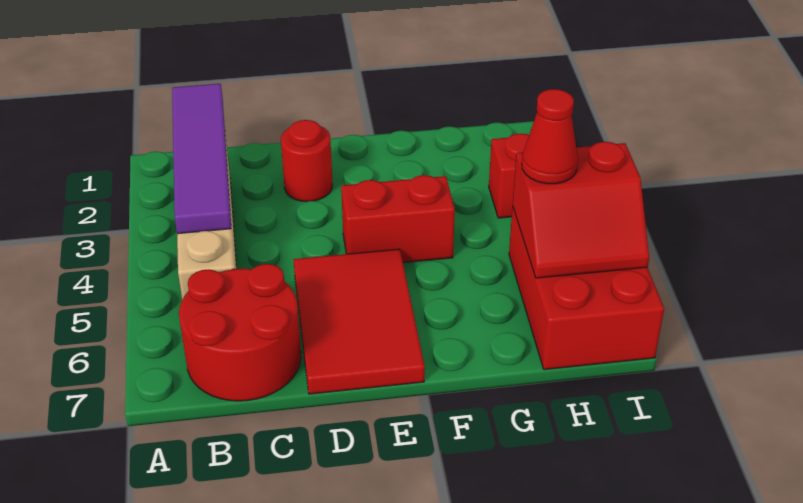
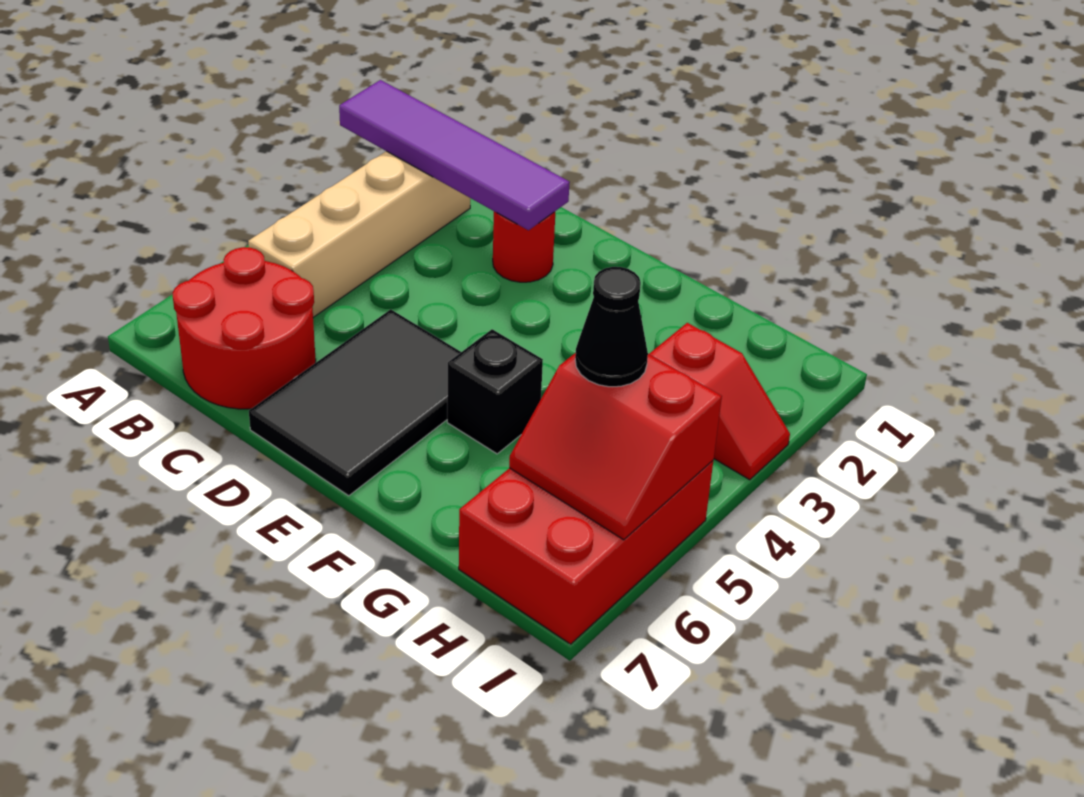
purple 1x4 tile [172,84,231,234] -> purple 1x4 tile turned to [339,80,570,230]
red 2x3 tile [294,249,425,394] -> black 2x3 tile [249,309,461,496]
red 1x2 brick [341,175,455,263] -> none
none -> black 1x1 brick [447,329,543,454]
red 1x1 cone [522,89,578,184] -> black 1x1 cone [575,267,648,387]

